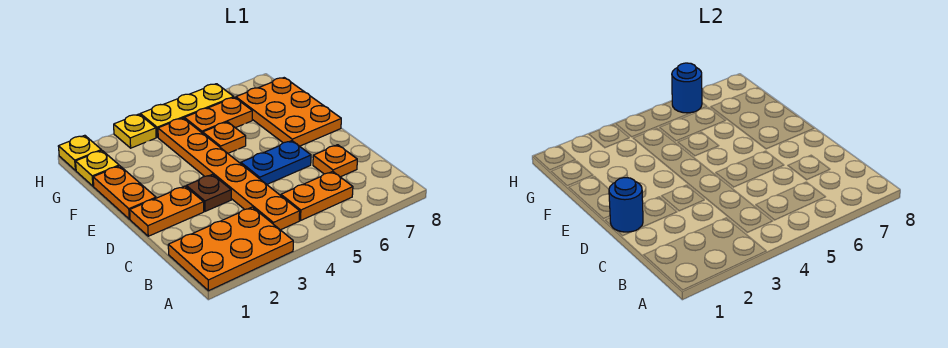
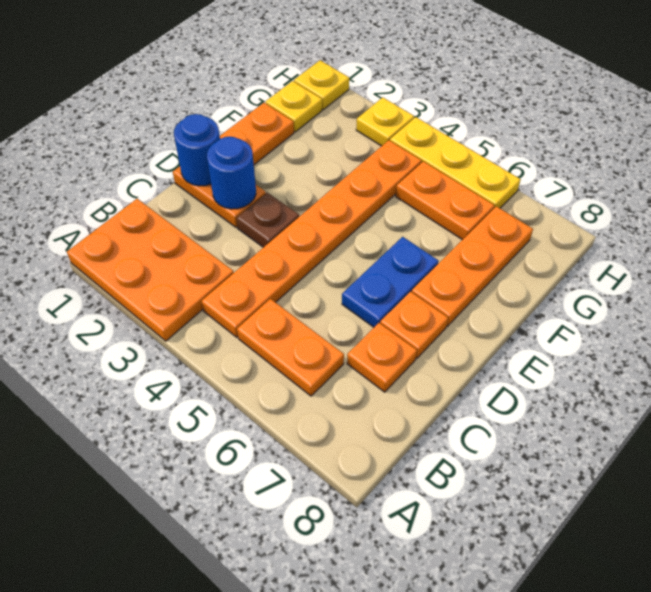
blue 1x2 plate [241,141,311,184] -> blue 1x2 plate turned to [342,237,438,327]
orange 2x3 plate [236,78,341,146] -> orange 1x3 plate [412,206,533,326]
orange 1x1 plate [203,122,246,153] -> orange 1x1 plate moved to [380,292,448,358]
blue 1x1 round brick [672,63,702,113] -> blue 1x1 round brick moved to [207,137,256,209]

